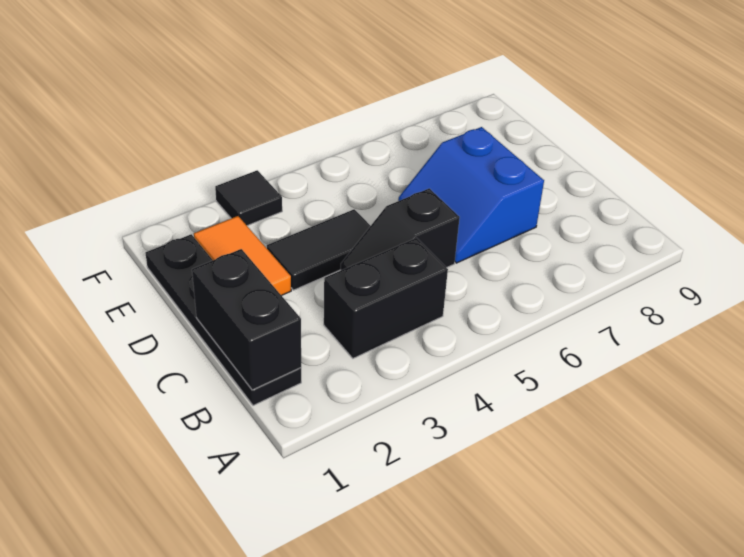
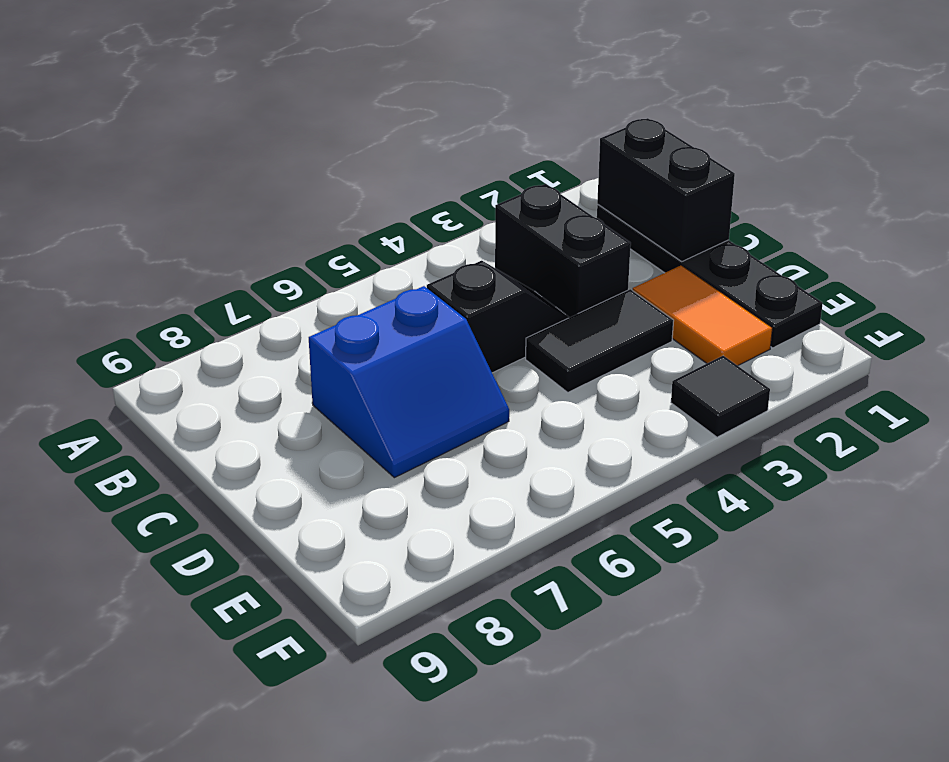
black 1x2 brick [324,238,448,358] -> black 1x2 brick turned to [495,184,631,317]
blue 2x2 slope [398,127,544,263] -> blue 2x2 slope turned to [309,286,509,478]

